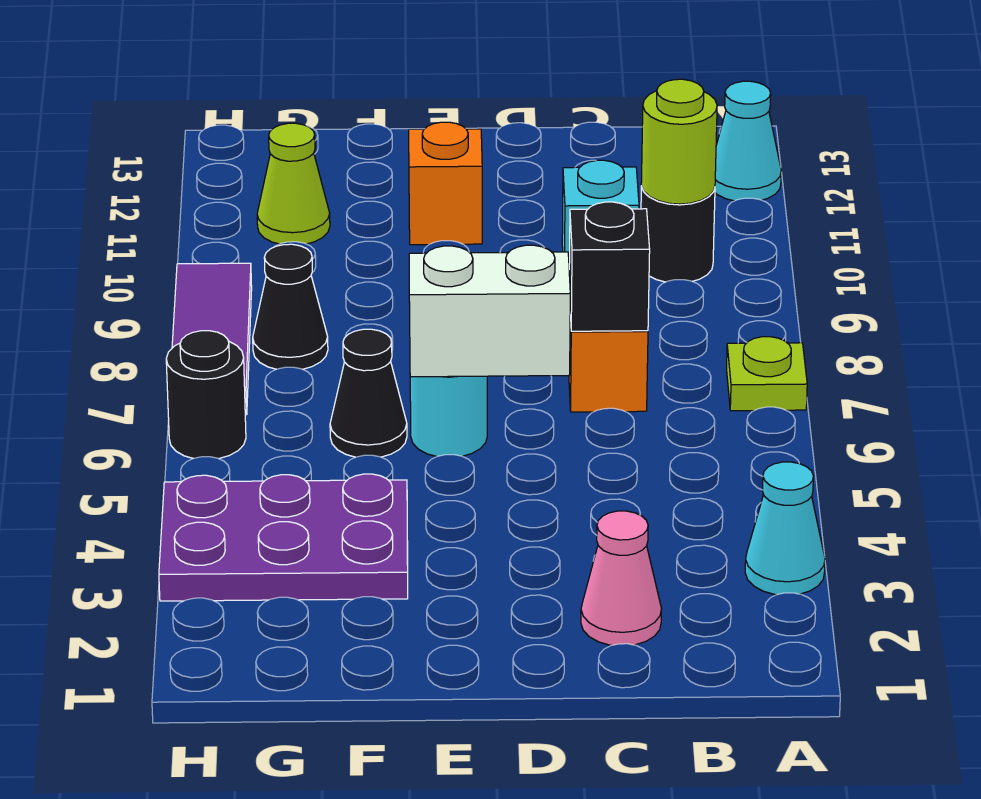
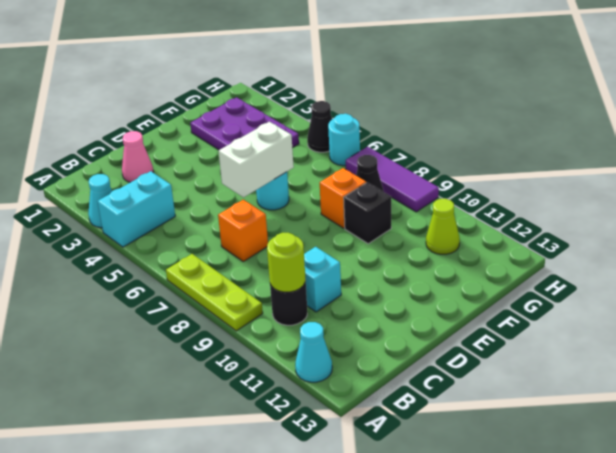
none -> cyan 1x2 brick [98,171,175,247]
lime 1x1 plate [727,337,807,411] -> lime 1x3 plate [166,254,263,331]
black 1x1 brick [569,202,650,331] -> black 1x1 brick moved to [344,182,391,244]
orange 1x1 brick [409,122,482,245] -> orange 1x1 brick moved to [320,168,366,228]
purple 2x3 plate [159,474,408,601] -> purple 2x3 plate turned to [190,97,299,150]
black 1x1 cone [330,329,407,457] -> black 1x1 cone moved to [307,101,332,152]
black 1x1 round brick [166,331,246,459] -> cyan 1x1 round brick [328,114,360,166]

